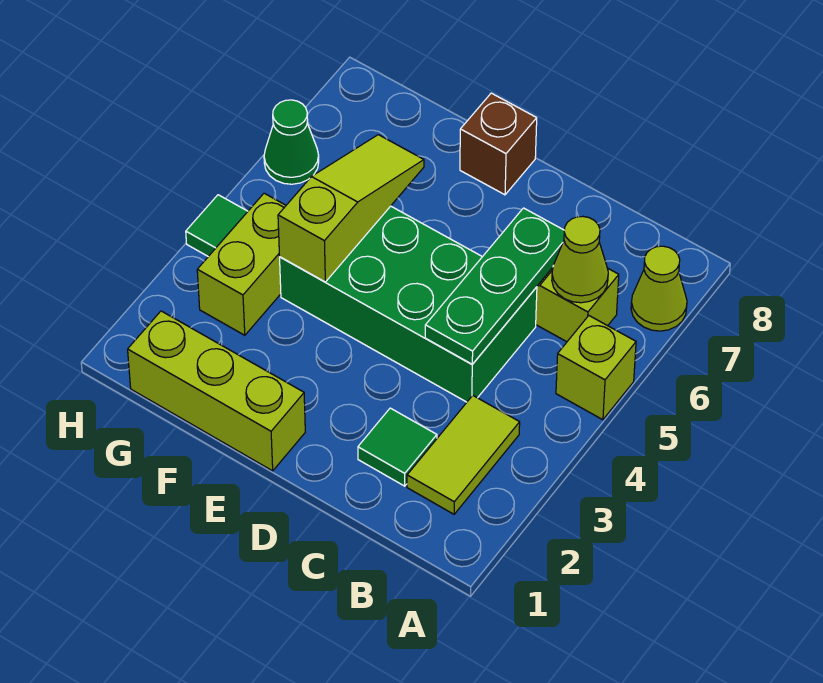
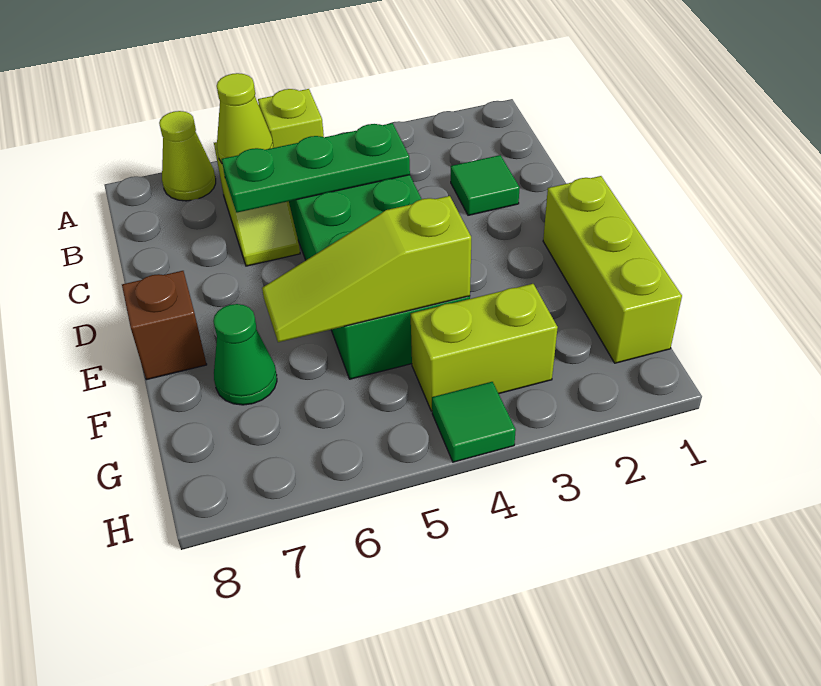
lime 1x2 tile [407,396,520,514] -> none
green 1x1 cone [264,100,319,184] -> green 1x1 cone moved to [213,304,277,405]

